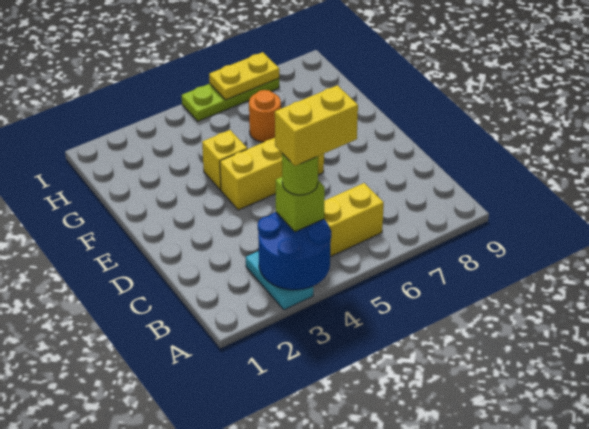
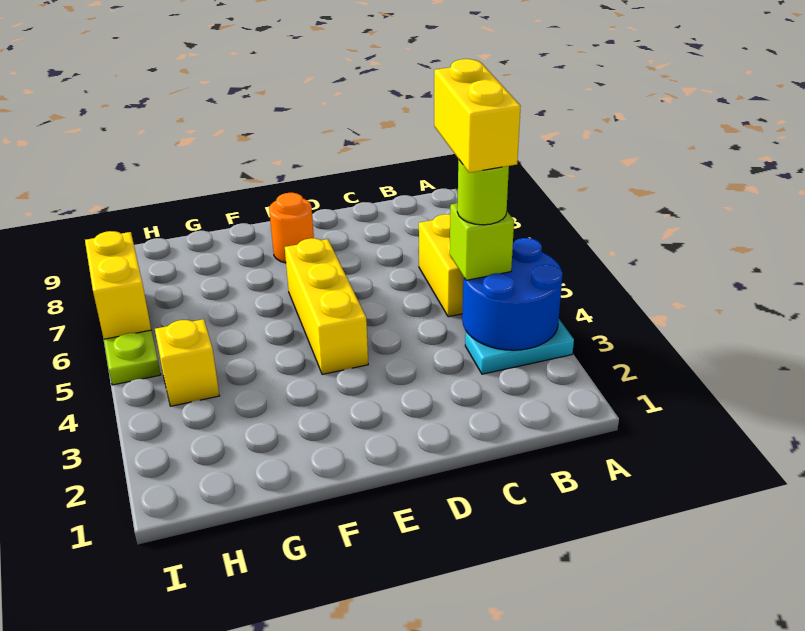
yellow 1x1 brick [202,130,247,190] -> yellow 1x1 brick moved to [155,319,219,406]
orange 1x1 round brick [249,90,281,142] -> orange 1x1 round brick moved to [269,193,314,263]
yellow 1x2 plate [209,52,279,100] -> yellow 1x2 brick [85,231,151,339]

